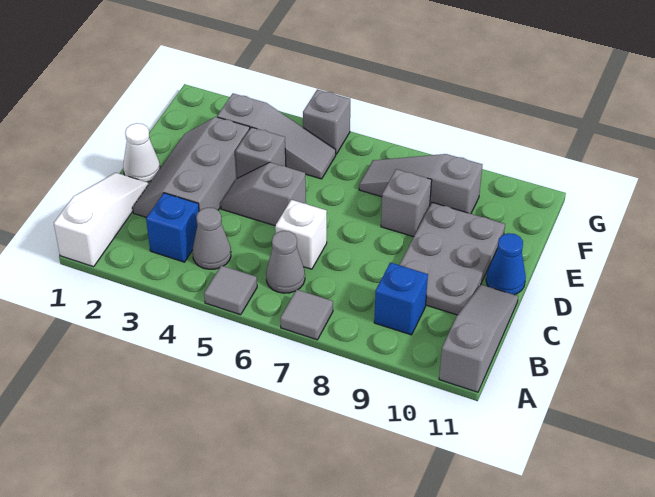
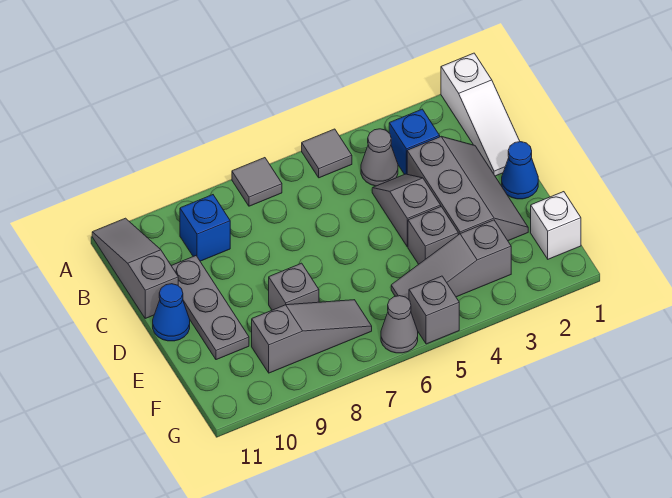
grey 1x3 slope [439,285,518,392] -> grey 1x3 slope turned to [92,218,178,318]
grey 1x1 cone [266,231,305,293] -> grey 1x1 cone moved to [381,296,418,353]
white 1x1 brick [275,200,327,269] -> white 1x1 brick moved to [531,192,581,259]
grey 2x3 plate [400,202,505,315] -> grey 1x3 plate [171,256,249,360]
white 1x1 cone [123,123,160,182] -> blue 1x1 cone [502,142,538,199]
grey 1x2 slope [221,162,306,226] -> grey 1x2 slope turned to [372,174,441,247]

